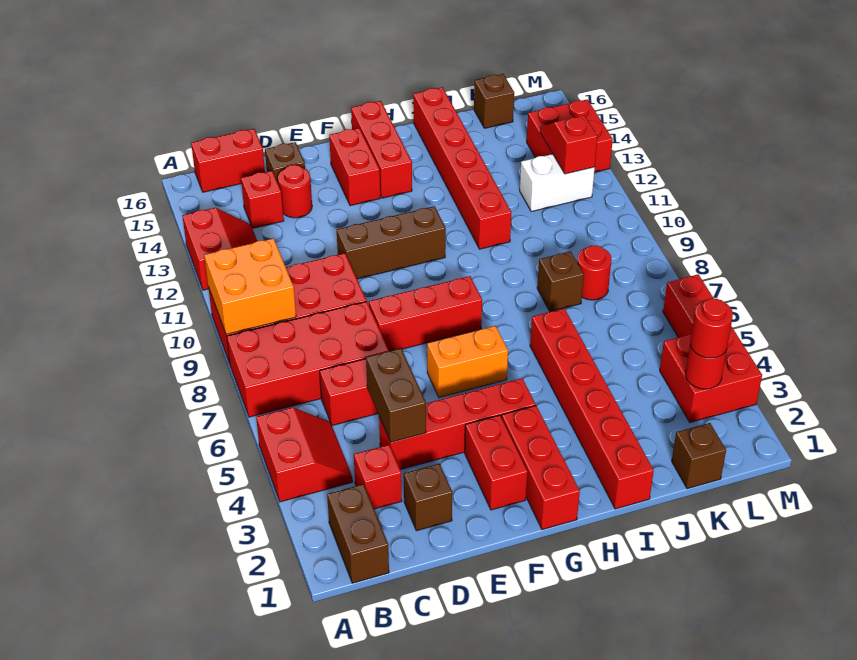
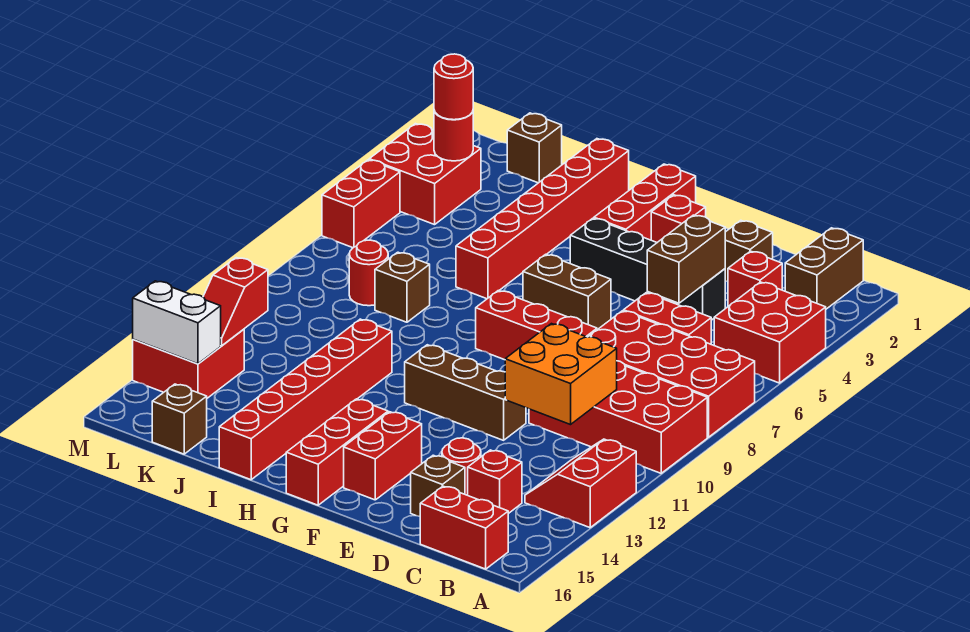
red 2x2 slope [256,407,353,502] -> red 2x2 brick [714,282,826,383]
orange 2x2 brick [204,238,296,334] -> orange 2x2 brick moved to [505,324,617,425]
red 1x4 brick [379,378,536,469] -> black 1x4 brick [570,218,725,320]
red 1x2 brick [465,415,528,510] -> red 1x1 brick [651,195,706,242]
orange 1x2 brick [427,326,508,398] -> brown 1x2 brick [523,254,611,330]
white 1x2 brick [520,154,595,212] -> white 1x2 brick moved to [133,281,221,364]

